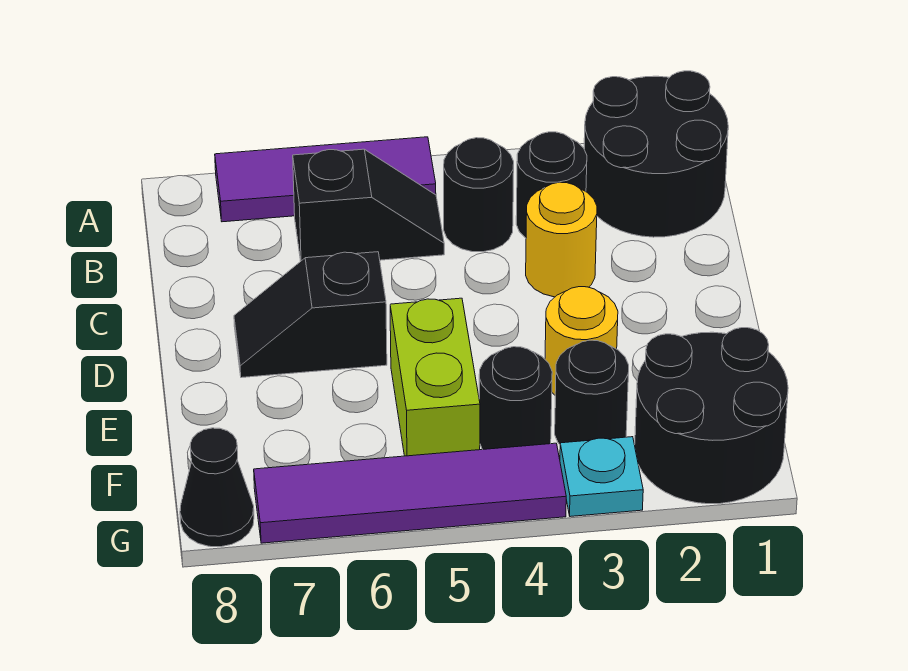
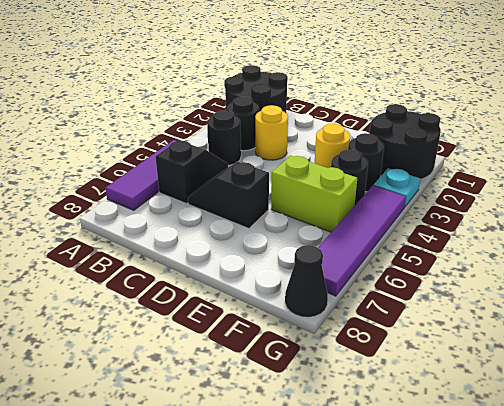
black 1x2 slope [234,252,387,378] -> black 1x2 slope turned to [188,162,269,228]

